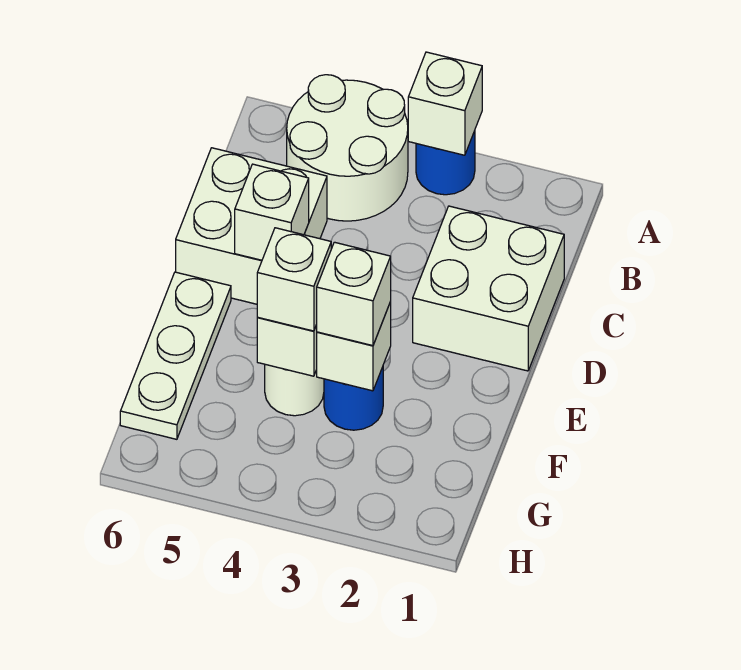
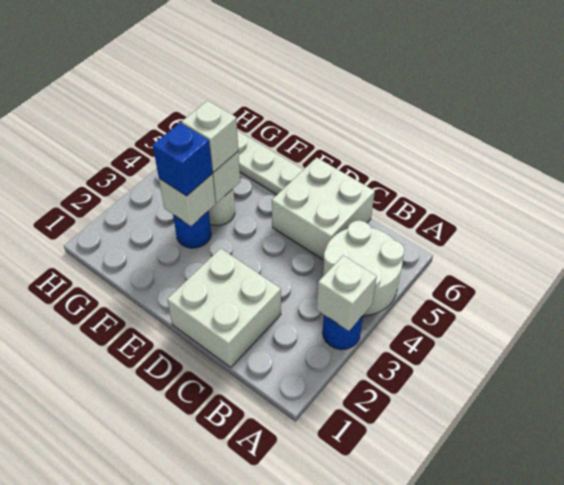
white 1x1 brick [235,164,309,260] -> none
white 1x1 brick [317,242,391,346] -> blue 1x1 brick [153,123,213,196]

